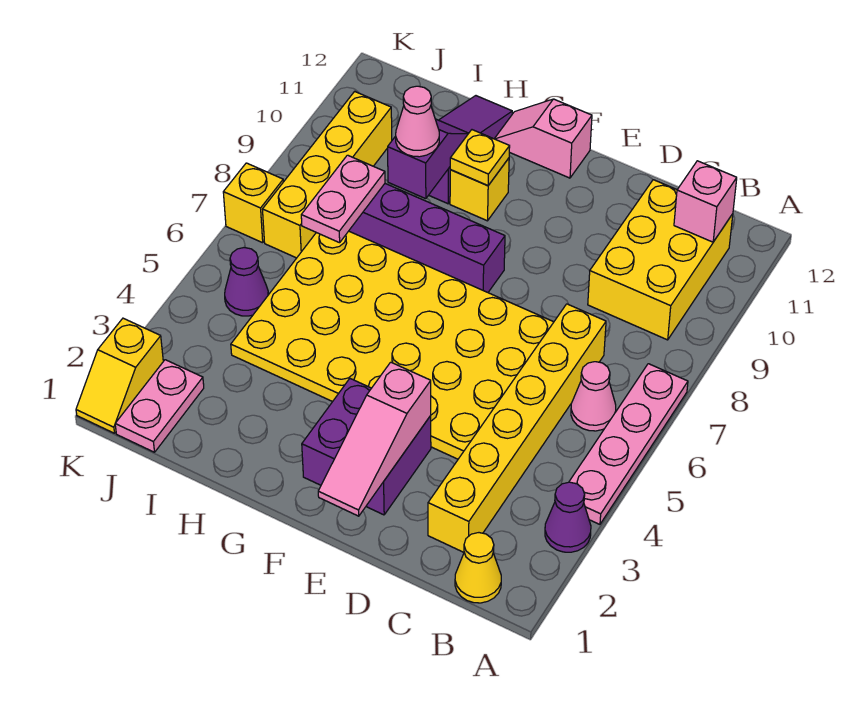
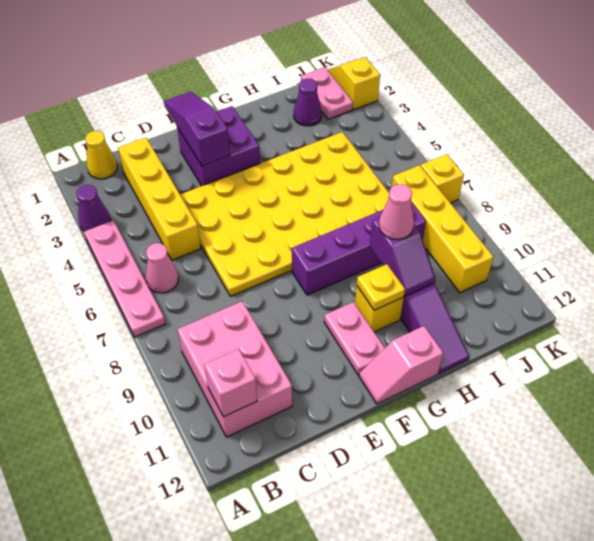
yellow 2x3 brick [588,180,733,340] -> pink 2x3 brick [177,301,292,437]
yellow 1x6 brick [428,304,606,552] -> yellow 1x4 brick [118,138,201,260]
pink 1x3 slope [318,362,431,516] -> purple 1x3 slope [164,92,230,166]
pink 1x2 slope [494,99,592,178] -> pink 1x2 slope turned to [359,326,443,404]
pink 1x2 plate [301,155,385,243] -> pink 1x2 plate moved to [324,302,385,375]
purple 1x1 cone [225,248,268,316] -> purple 1x1 cone moved to [294,79,322,126]

